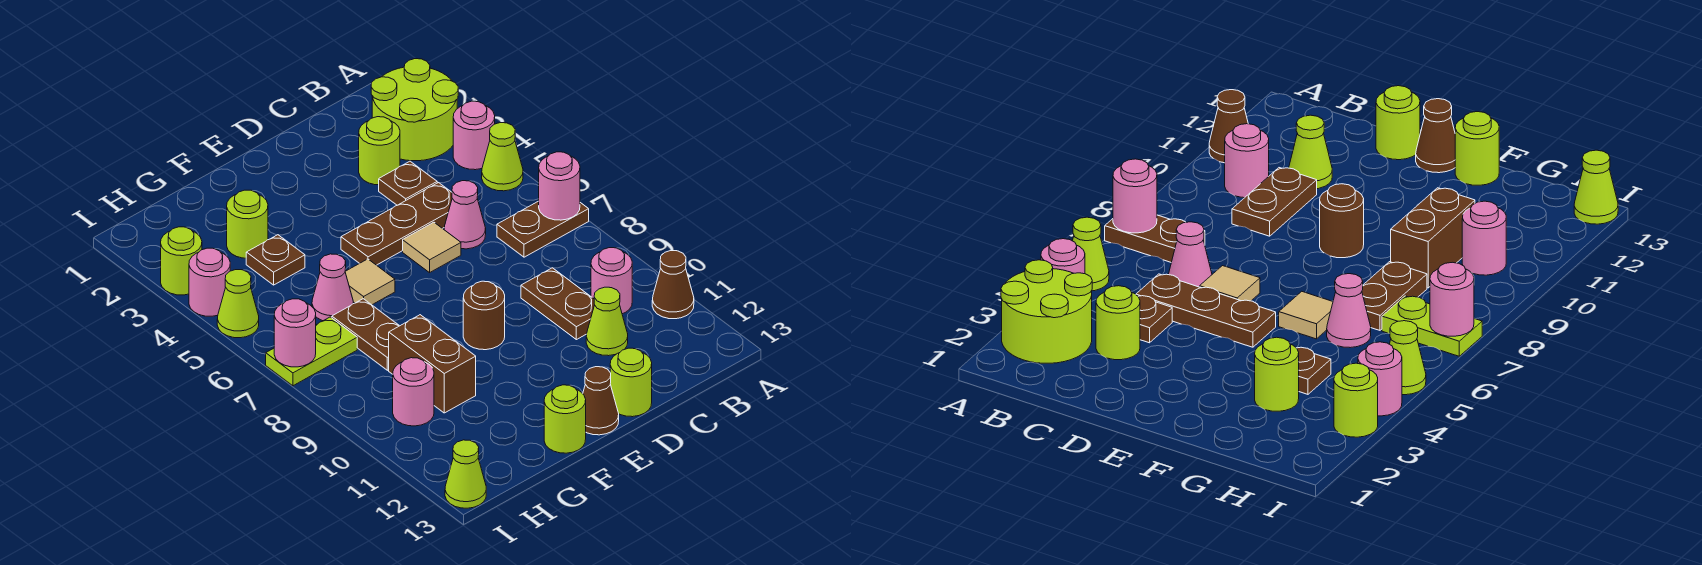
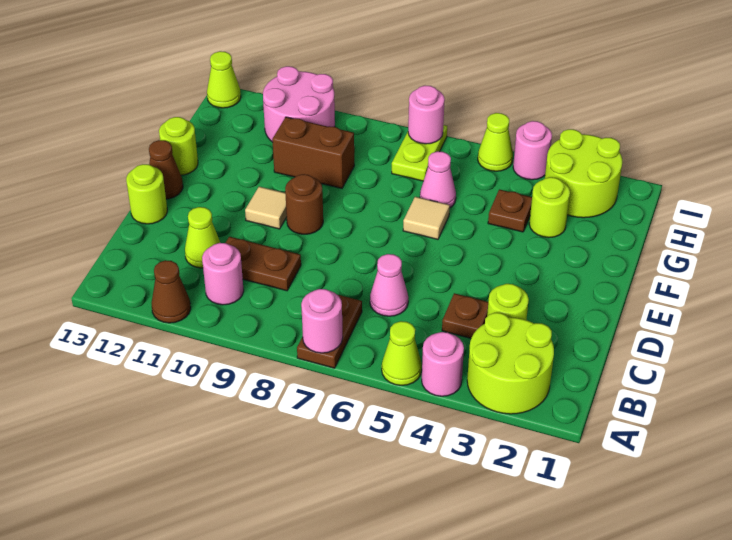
brown 1x3 plate [341,183,452,265] -> none
tan 1x1 tile [403,222,461,273] -> tan 1x1 tile moved to [245,187,287,229]
brown 1x2 plate [332,299,399,370] -> none
pink 1x1 round brick [393,358,434,426] -> pink 2x2 round brick [263,66,335,142]
lime 1x1 round brick [161,227,202,295] -> lime 2x2 round brick [545,129,622,218]

